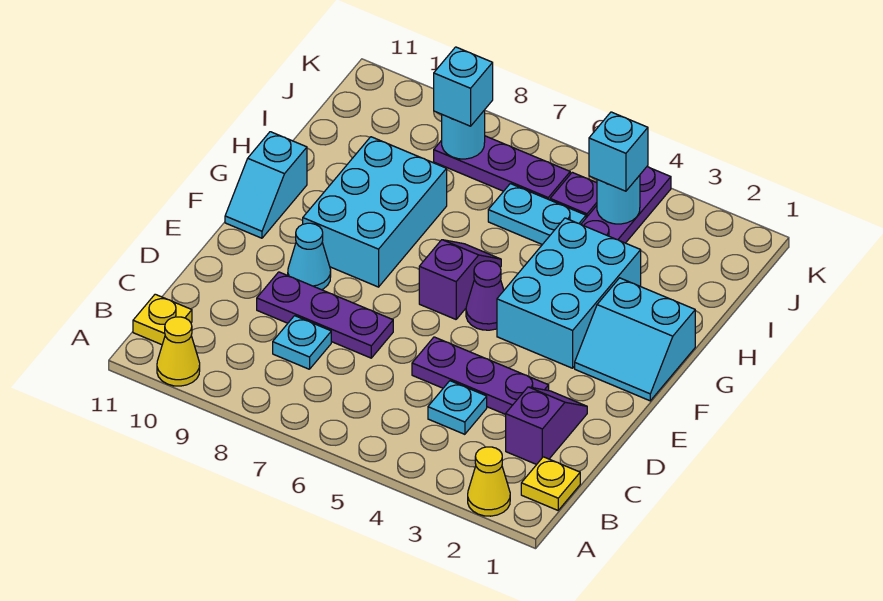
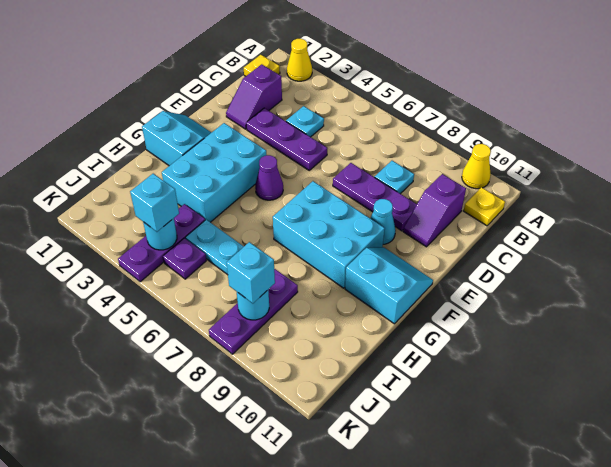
purple 1x2 slope [419,240,501,319] -> purple 1x2 slope moved to [403,174,466,247]
cyan 2x3 brick [303,137,447,287] -> cyan 2x3 brick turned to [273,181,385,288]
cyan 1x2 slope [225,132,307,238] -> cyan 2x2 slope [345,247,433,324]
purple 1x3 plate [434,136,570,200] -> purple 1x3 plate turned to [209,269,298,354]

